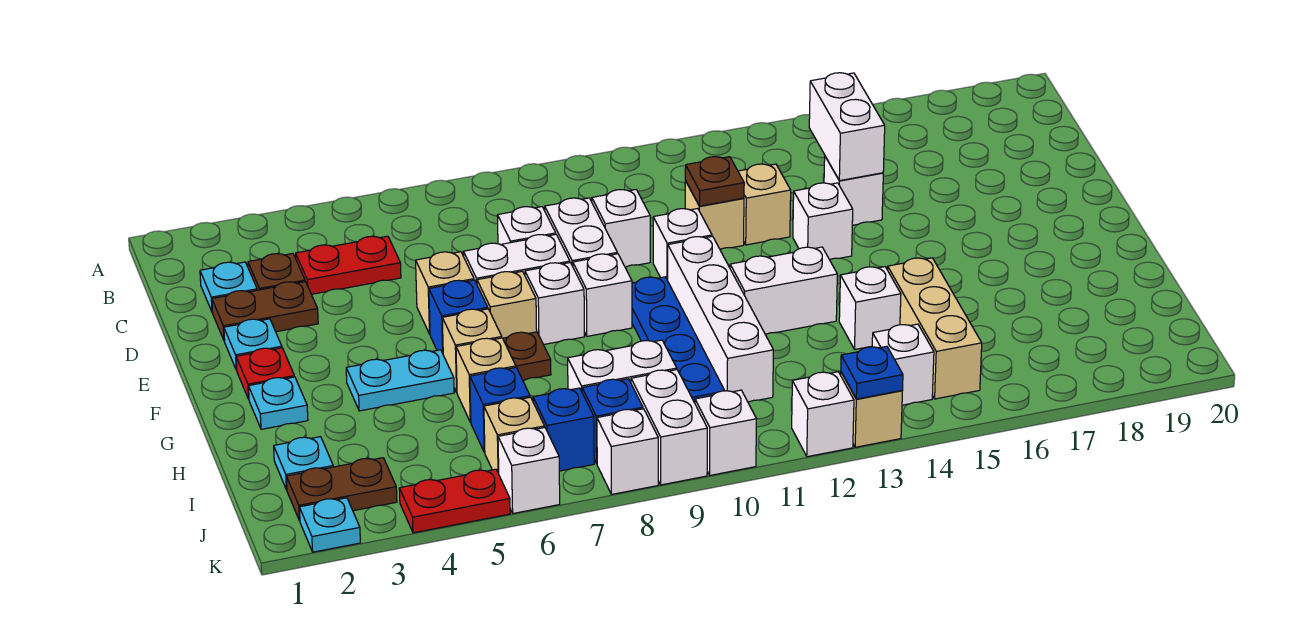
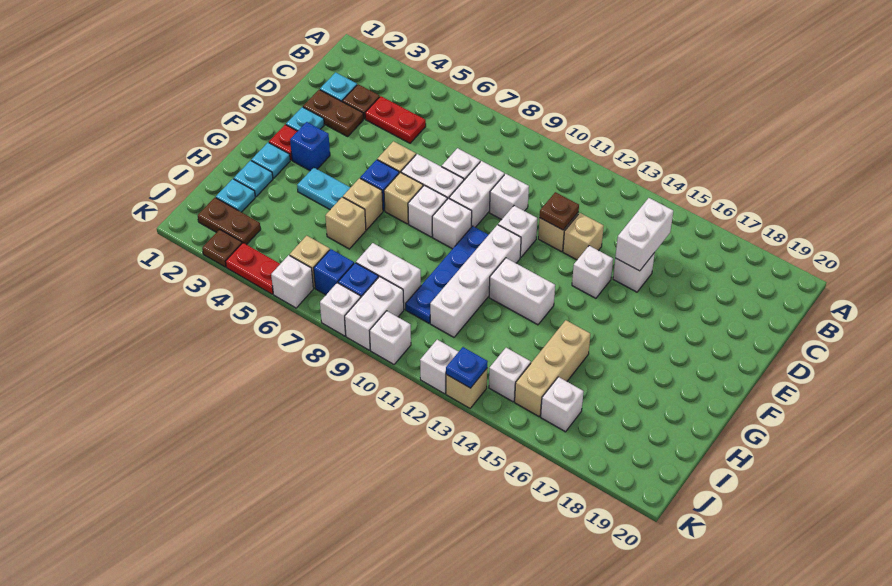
brown 1x1 plate [503,332,551,380] -> brown 1x1 plate moved to [202,229,242,267]
white 1x1 brick [839,267,901,349] -> white 1x1 brick moved to [541,377,584,432]
blue 1x1 brick [470,368,530,452] -> blue 1x1 brick moved to [290,122,330,171]
cyan 1x1 plate [299,498,360,552] -> cyan 1x1 plate moved to [234,161,273,197]

